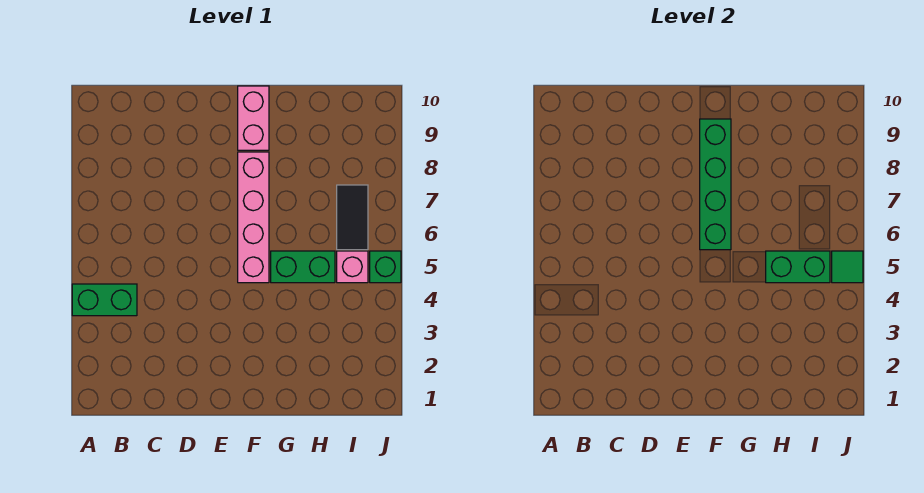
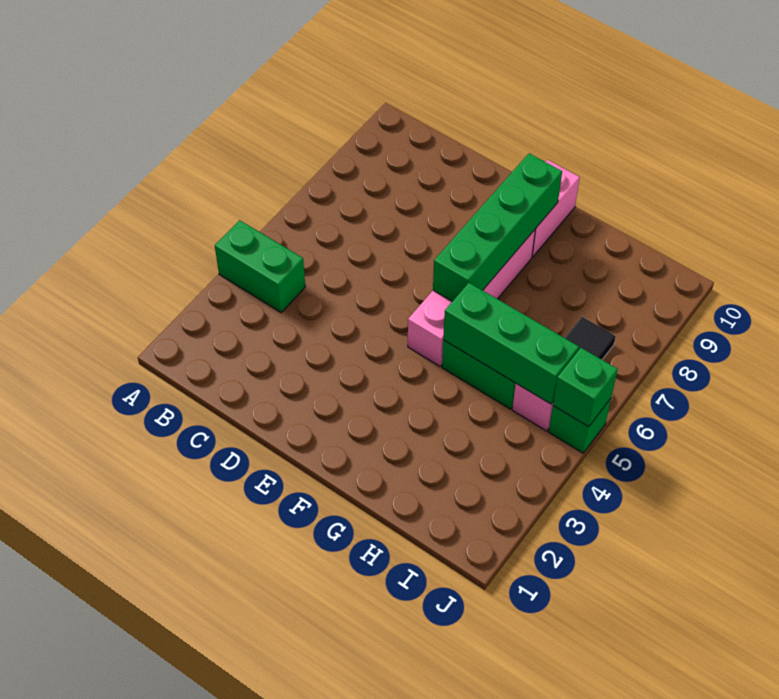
green 1x2 brick [766,251,830,283] -> green 1x3 brick [443,283,579,404]
green 1x1 tile [832,251,863,283] -> green 1x1 brick [553,348,618,427]

